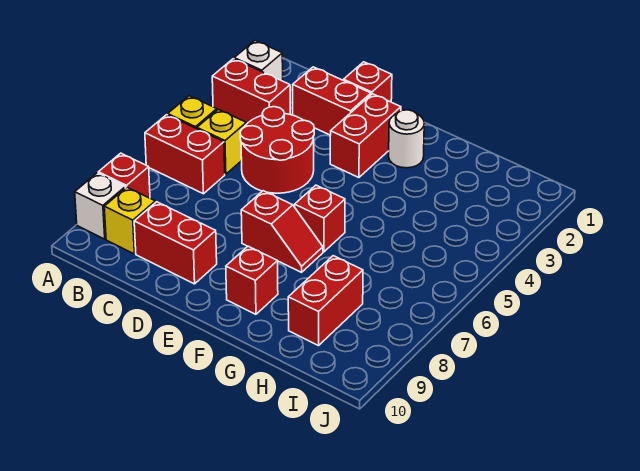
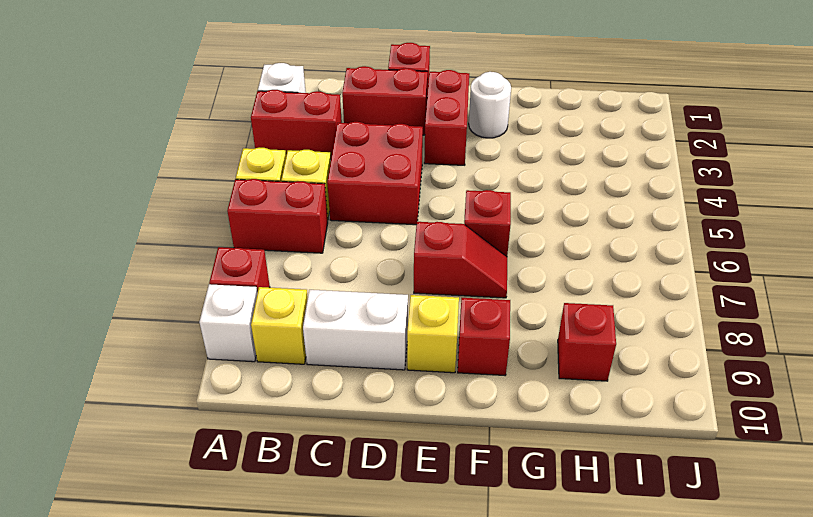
red 2x2 round brick [240,107,314,193] -> red 2x2 brick [327,122,423,225]
red 1x2 brick [134,202,217,284] -> white 1x2 brick [303,290,408,370]
none -> yellow 1x1 brick [407,295,459,373]
red 1x2 brick [288,256,363,346] -> red 1x1 brick [558,303,616,381]

